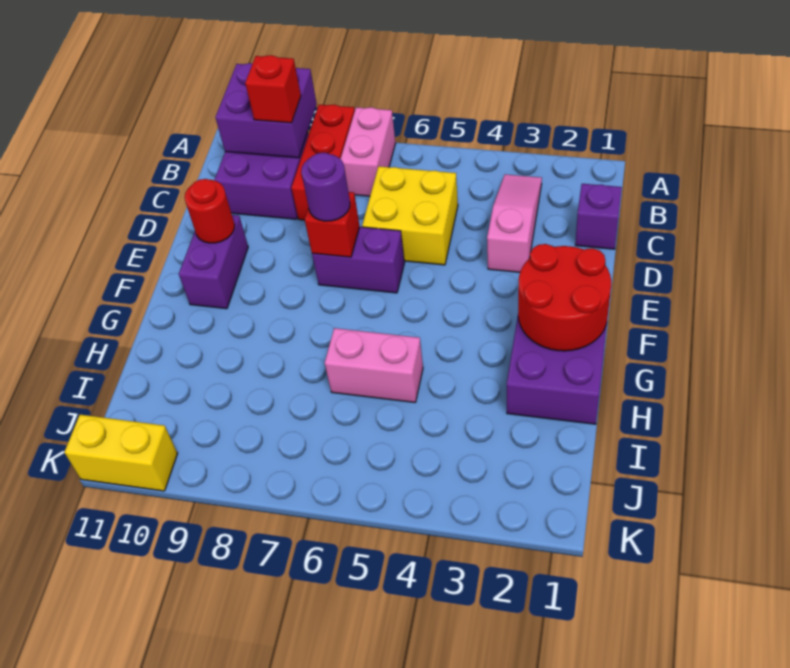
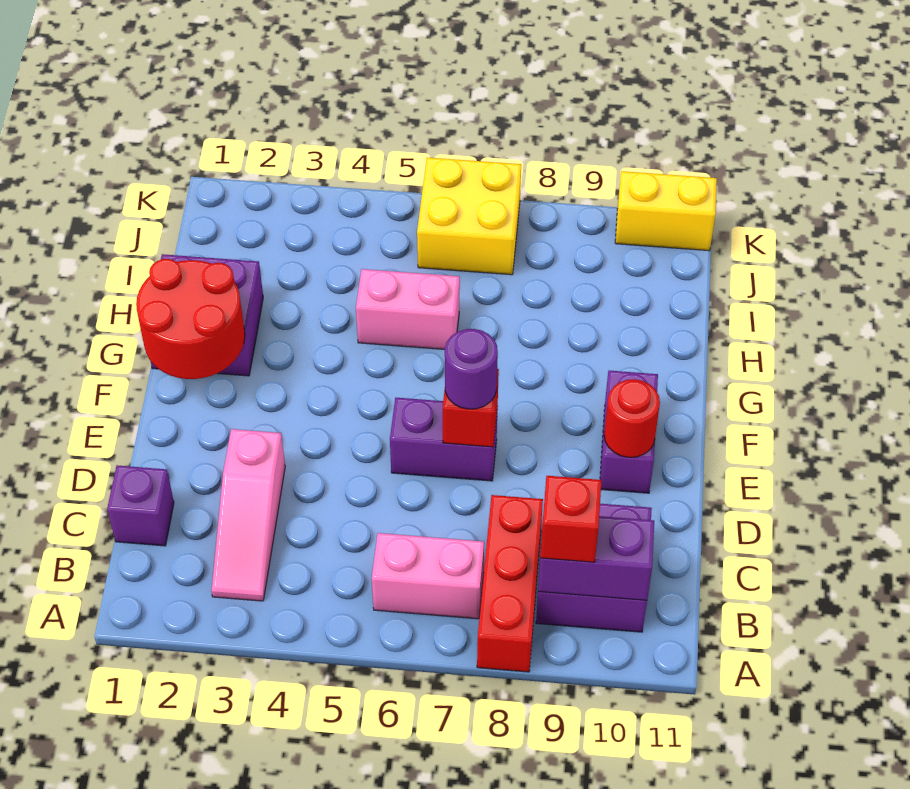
pink 1x2 brick [341,107,395,196] -> pink 1x2 brick turned to [372,533,484,619]
purple 2x2 brick [215,63,317,158] -> purple 1x2 brick [538,516,654,600]
yellow 2x2 brick [362,166,458,265] -> yellow 2x2 brick moved to [417,158,521,275]

